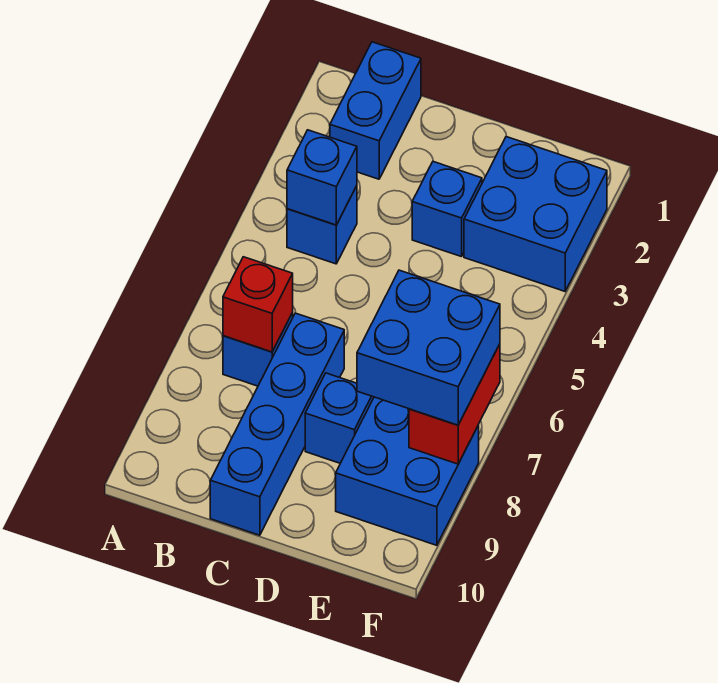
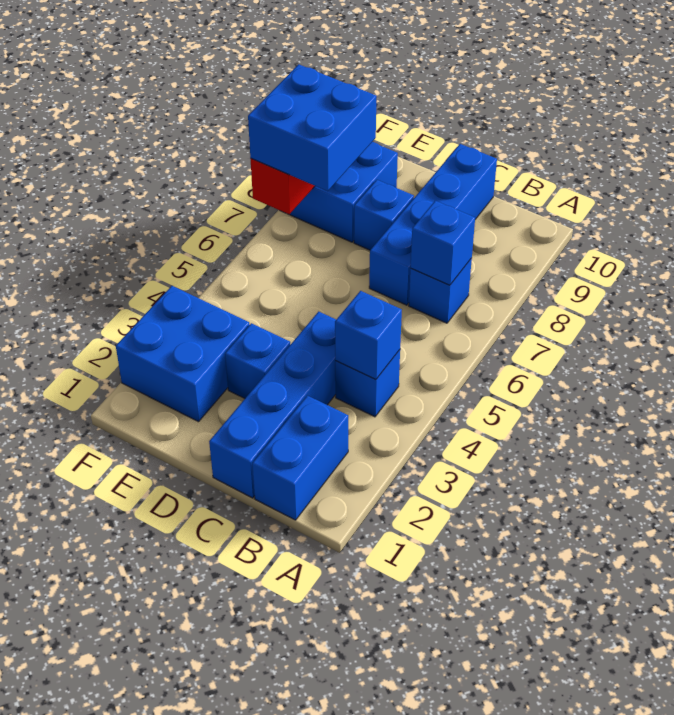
red 1x1 brick [223,257,293,352] -> blue 1x1 brick [410,201,475,285]
none -> blue 1x4 brick [209,312,336,498]

